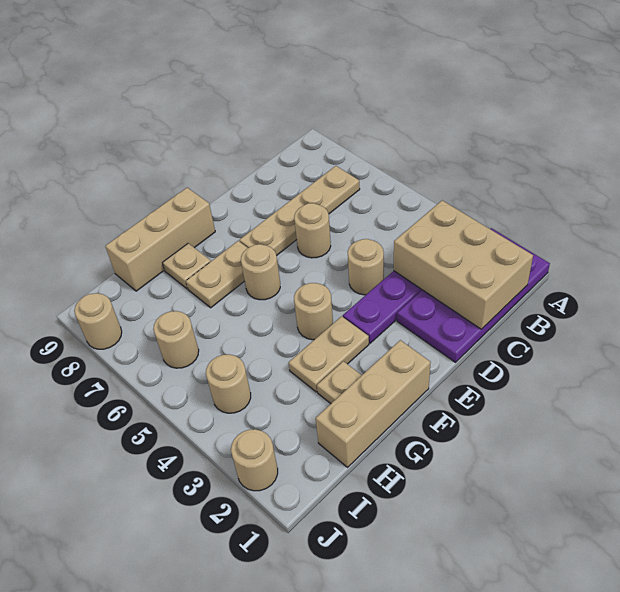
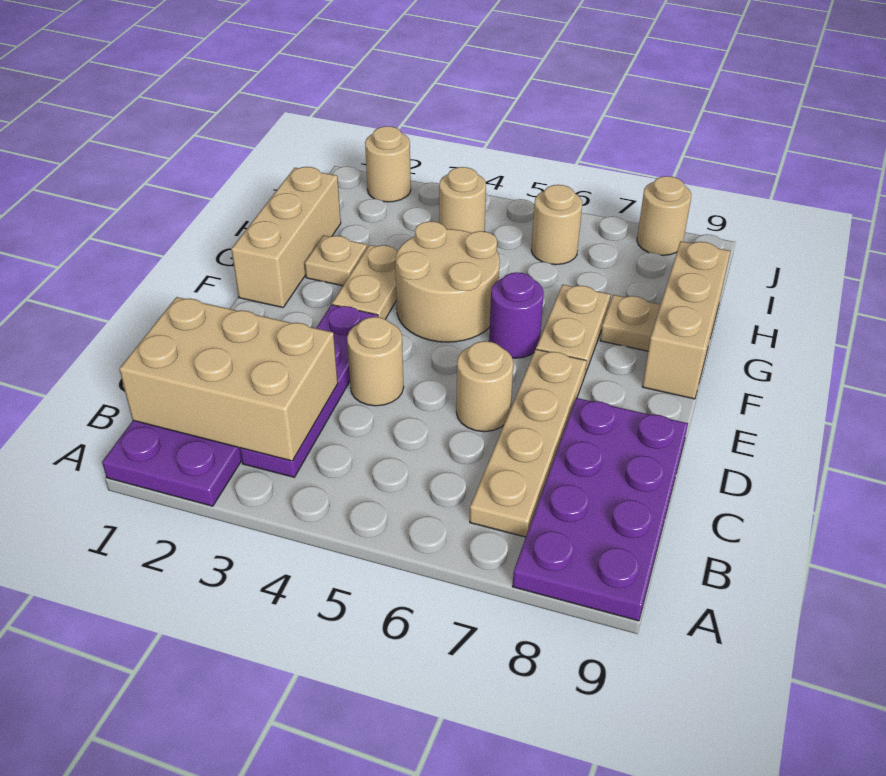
none -> purple 2x4 plate [512,398,688,621]
tan 1x1 round brick [294,283,333,340] -> tan 2x2 round brick [395,221,500,342]
tan 1x1 round brick [241,244,280,300] -> purple 1x1 round brick [489,272,544,358]

